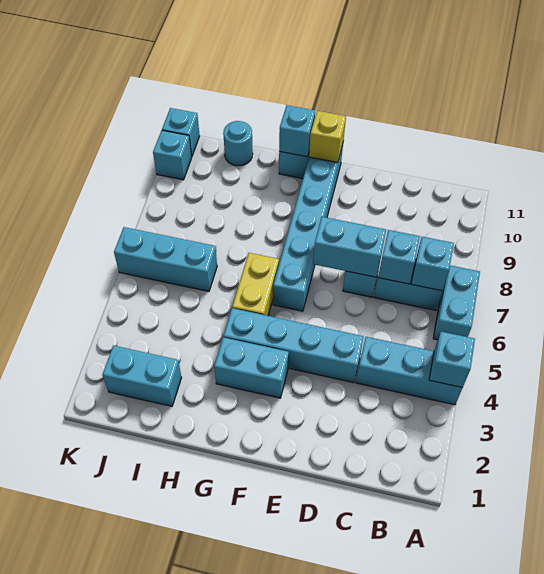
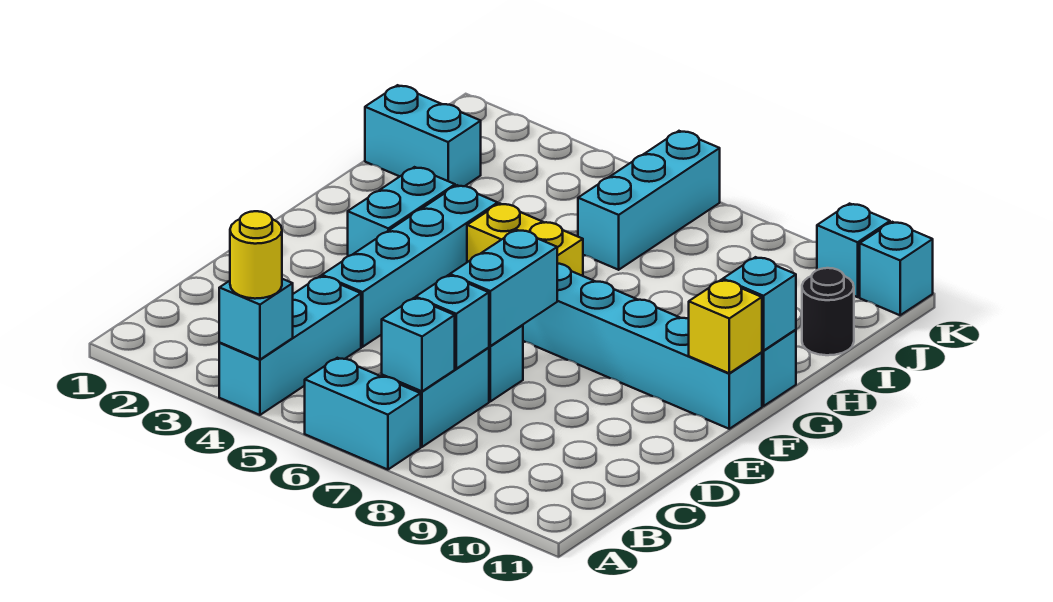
none -> yellow 1x1 round brick [230,211,282,299]
cyan 1x2 brick [102,345,182,406] -> cyan 1x2 brick turned to [365,85,481,186]
cyan 1x1 round brick [223,121,253,166] -> black 1x1 round brick [802,268,854,355]

